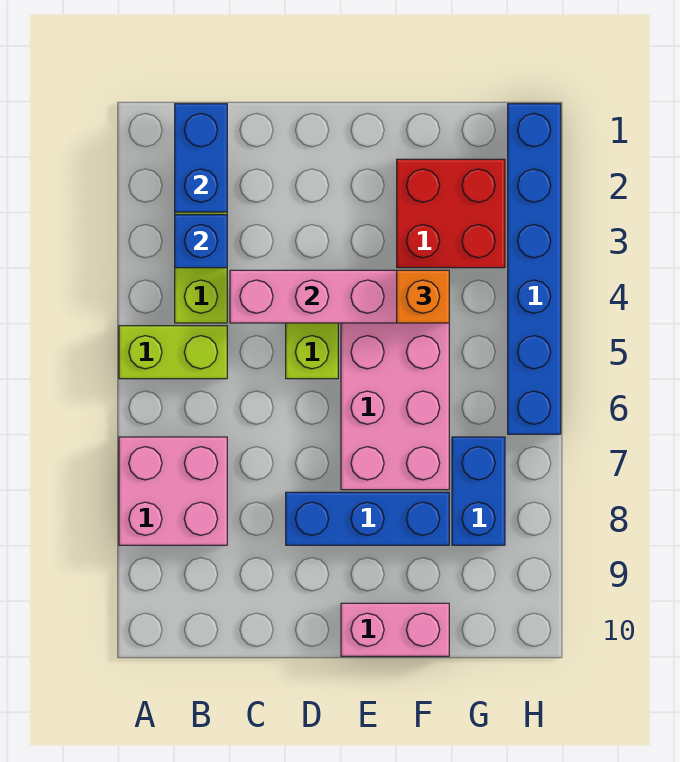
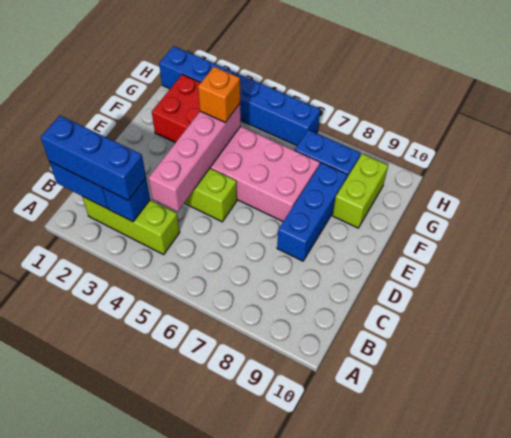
lime 1x2 brick [119,326,227,379] -> lime 1x2 brick moved to [333,154,388,228]
pink 2x2 brick [119,437,227,545] -> none
none -> blue 1x3 brick [41,116,146,201]
pink 1x2 brick [341,603,449,656] -> none

